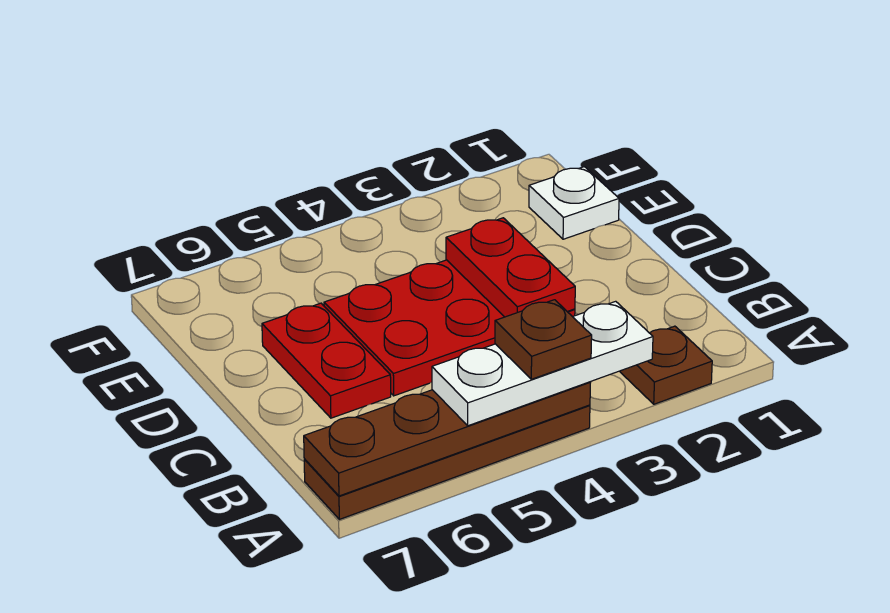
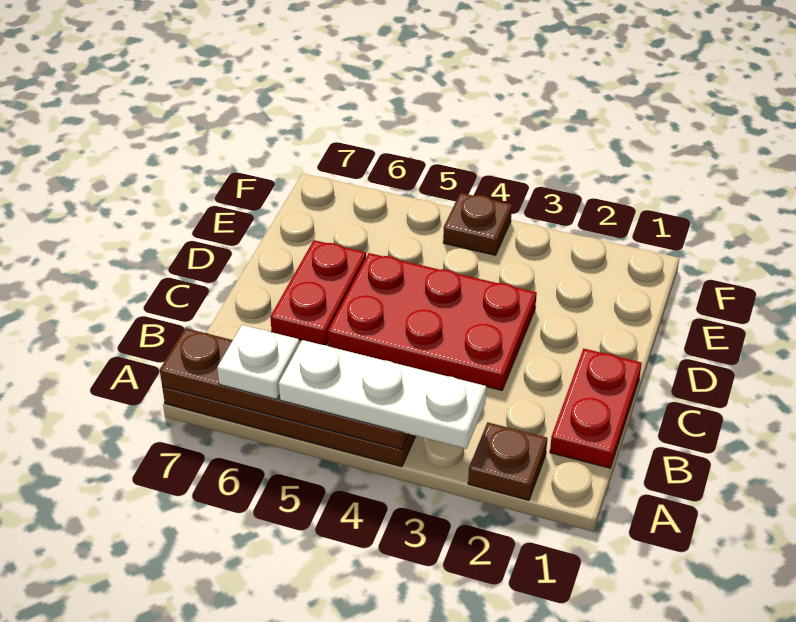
brown 1x1 plate [495,300,592,379] -> brown 1x1 plate moved to [443,193,512,255]
red 1x2 plate [446,218,575,317] -> red 1x2 plate moved to [550,349,642,468]
white 1x1 plate [529,167,619,239] -> white 1x1 plate moved to [217,325,299,400]

